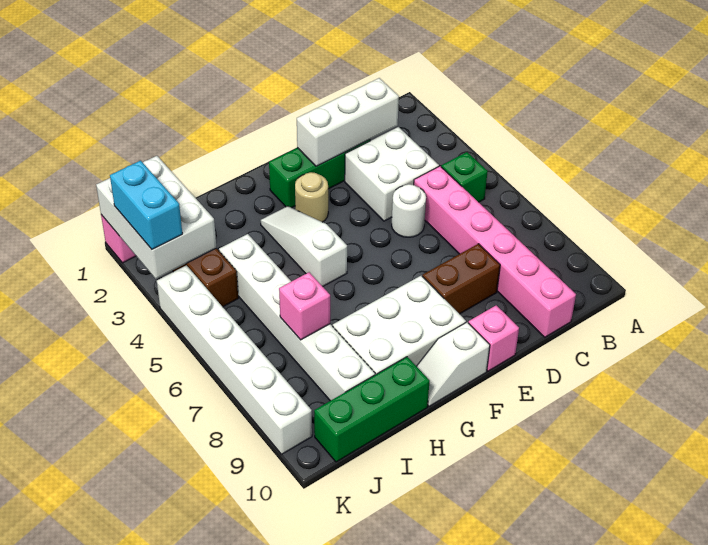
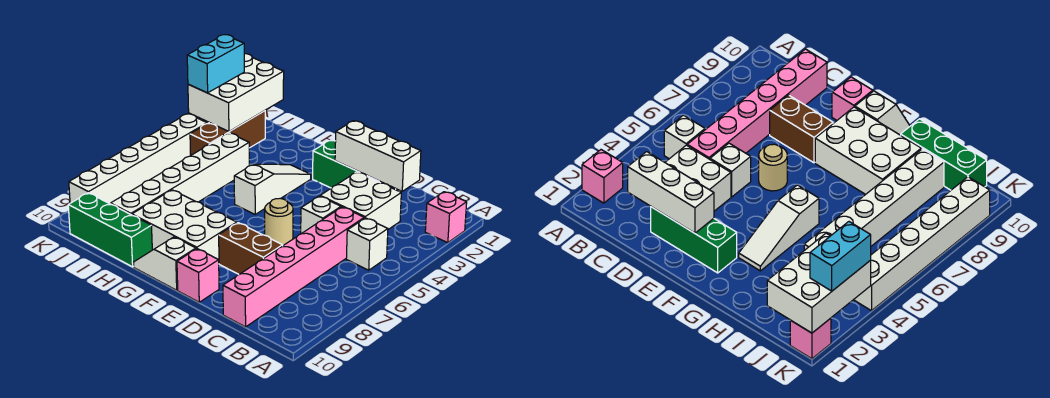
green 1x1 brick [441,152,488,202] -> white 1x1 brick [346,218,388,270]
white 1x1 round brick [392,184,426,237] -> white 1x1 brick [301,196,341,234]
tan 1x1 round brick [295,172,328,222] -> tan 1x1 round brick moved to [265,198,293,245]
pink 1x1 brick [279,272,330,340] -> pink 1x1 brick moved to [425,192,467,243]

